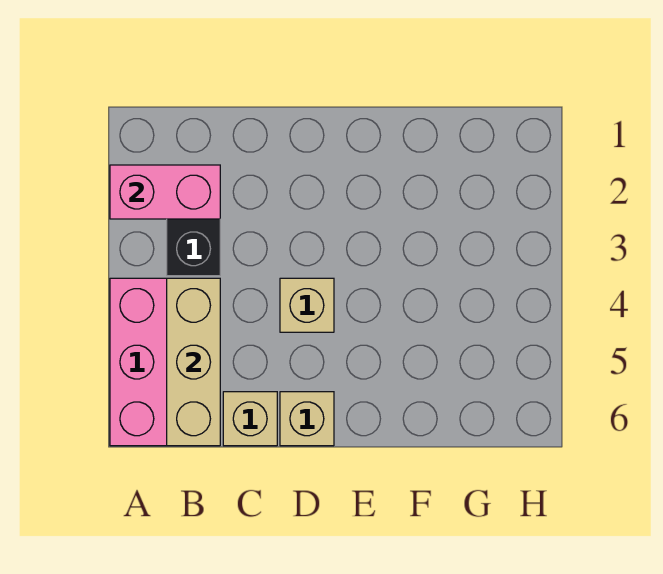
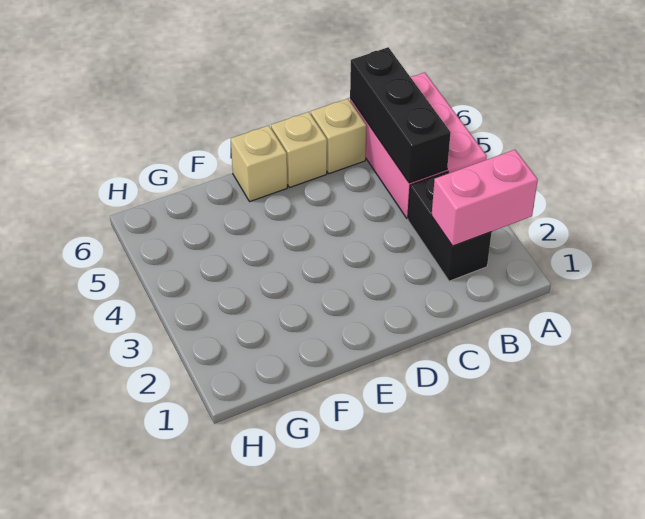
tan 1x3 brick [167,278,220,446] -> black 1x3 brick [350,47,451,183]
tan 1x1 brick [280,278,334,332] -> tan 1x1 brick moved to [231,125,287,202]

